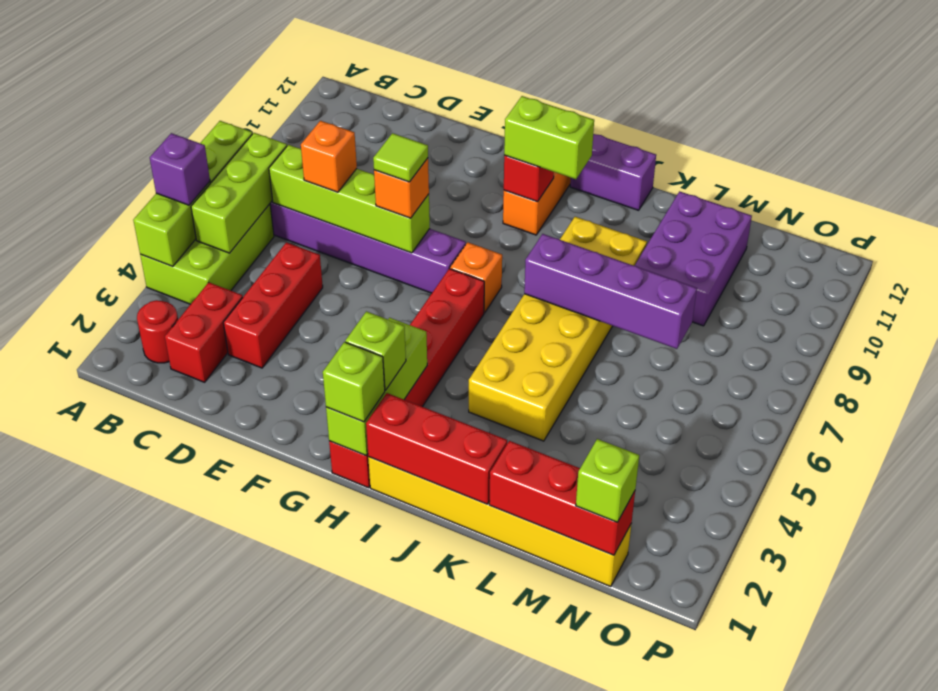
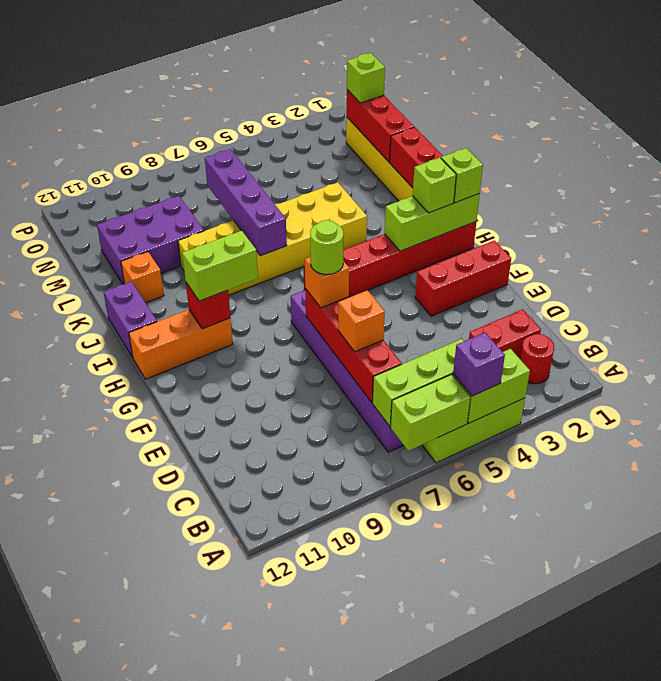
lime 1x4 brick [269,145,430,253] -> red 1x4 brick [305,289,402,402]
red 1x3 brick [223,242,323,368] -> red 1x3 brick moved to [415,241,511,316]
lime 1x1 tile [373,133,428,182] -> lime 1x1 round brick [310,220,344,275]
orange 1x1 brick [450,242,502,313] -> orange 1x1 brick moved to [121,252,164,303]
lime 1x2 brick [504,96,594,179] -> lime 1x2 brick turned to [182,231,258,301]

